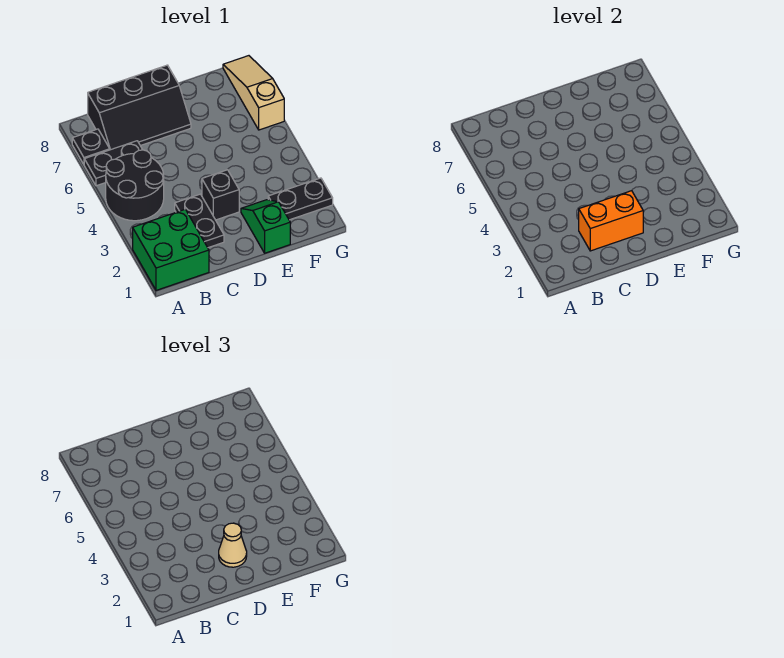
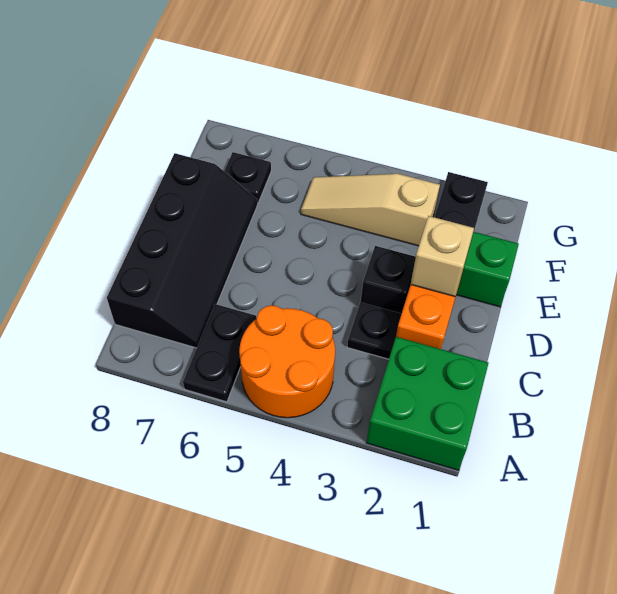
black 2x2 round brick [106,150,164,221] -> orange 2x2 round brick [239,305,335,418]
black 1x1 plate [72,129,110,164] -> black 1x1 plate moved to [224,152,271,202]
black 2x3 slope [88,65,191,150] -> black 2x4 slope [107,153,258,348]
tan 1x1 cone [219,523,247,567] -> tan 1x1 brick [411,216,474,296]
tan 1x3 slope [223,56,284,130] -> tan 1x3 slope moved to [301,174,440,246]

